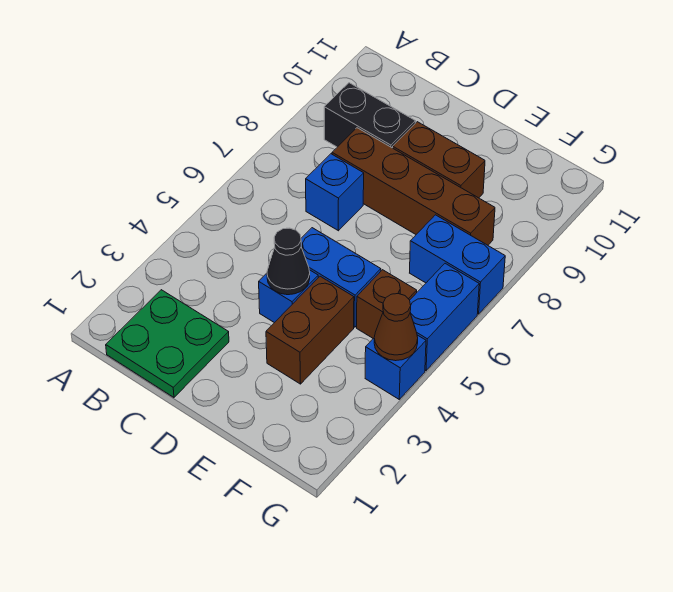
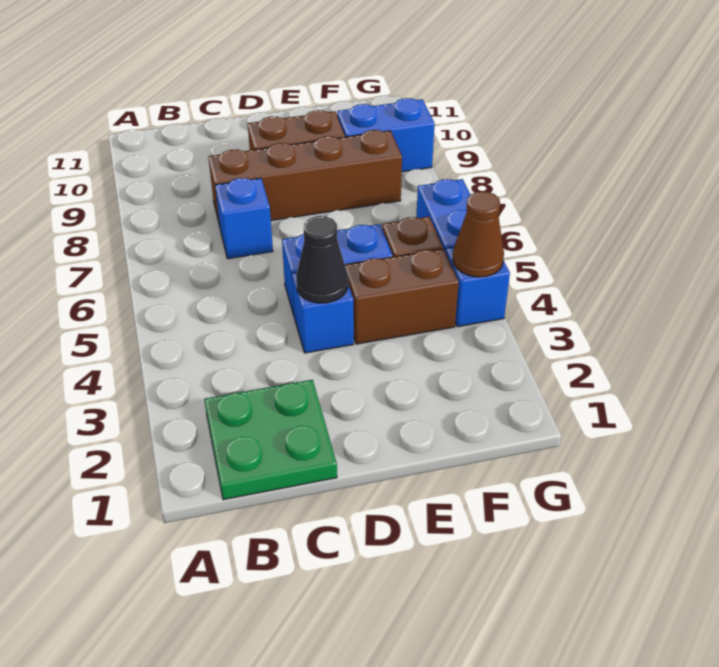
black 1x2 brick [324,83,416,148] -> none
brown 1x2 brick [266,276,354,384] -> brown 1x2 brick turned to [345,249,459,344]
blue 1x2 brick [410,215,505,314] -> blue 1x2 brick moved to [337,98,435,172]

